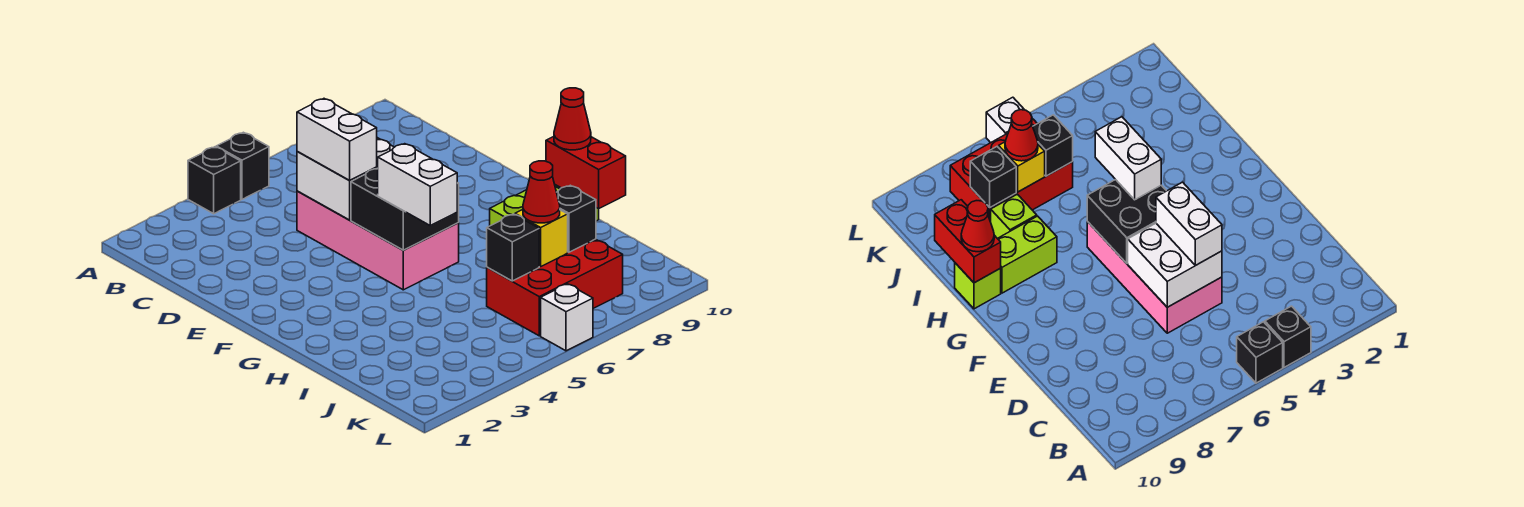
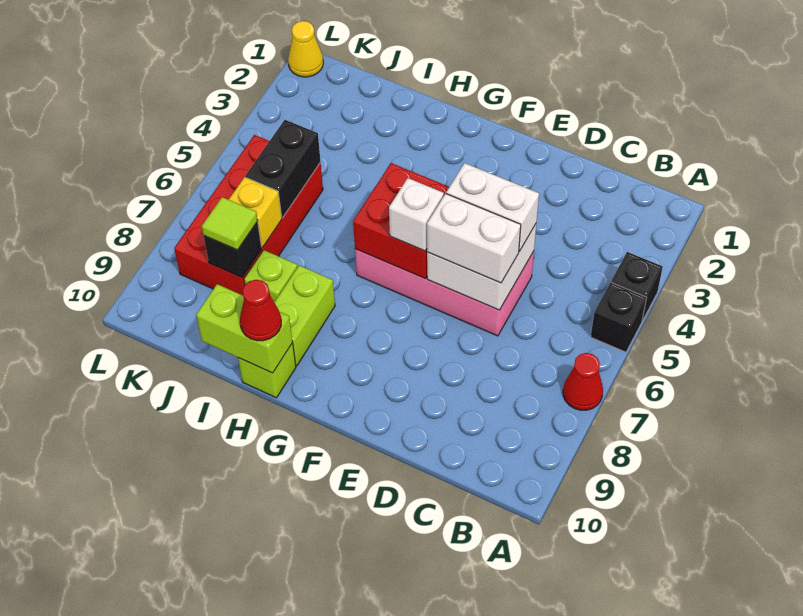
black 2x2 brick [351,168,459,250] -> red 2x2 brick [353,163,449,278]
white 1x2 brick [378,144,457,225] -> white 1x2 brick moved to [427,194,521,283]
red 1x2 brick [546,137,626,209] -> lime 1x2 brick [196,284,292,373]
red 2x3 brick [487,239,623,336] -> red 2x4 brick [174,135,323,295]
black 1x1 brick [487,214,539,281] -> black 1x2 brick [246,120,321,218]
red 1x1 cone [523,161,560,223] -> red 1x1 cone moved to [563,353,603,410]
none -> lime 1x1 tile [202,197,258,250]
none -> yellow 1x1 cone [288,21,323,77]
white 1x1 brick [541,284,593,351] -> white 1x1 brick moved to [389,178,444,251]

